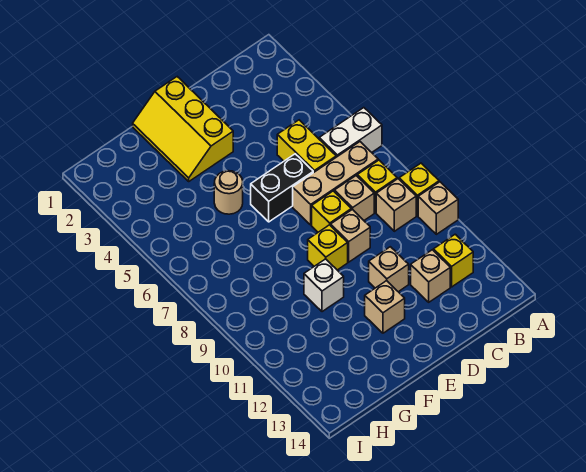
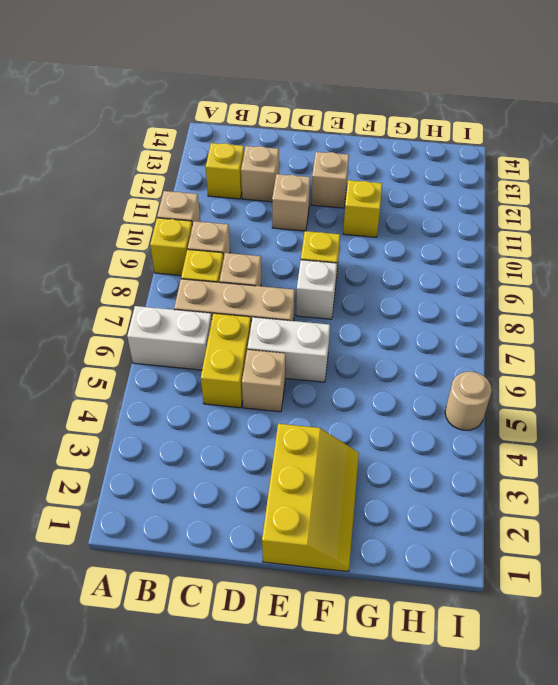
black 1x2 brick [251,154,313,222] -> white 1x2 brick [247,317,330,382]
yellow 1x1 brick [312,191,351,232] -> yellow 1x1 brick moved to [343,180,382,237]
tan 1x1 brick [331,209,370,262] -> tan 1x1 brick moved to [242,350,286,412]
tan 1x1 round brick [214,171,243,214] -> tan 1x1 round brick moved to [445,372,492,430]
white 1x1 brick [304,259,344,312] -> white 1x1 brick moved to [296,260,337,319]

